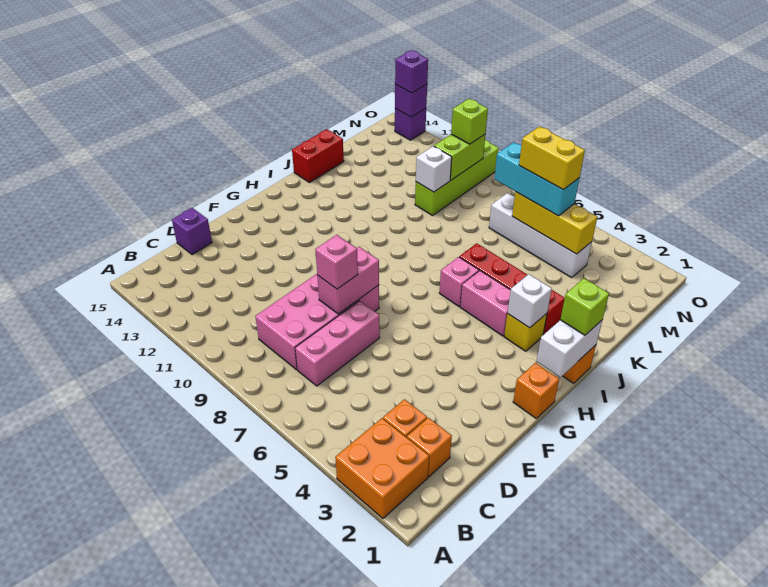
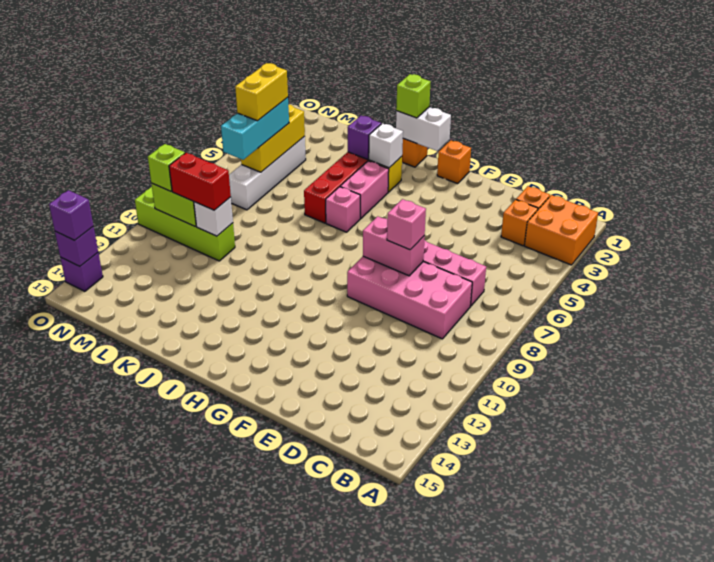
purple 1x1 brick [172,208,212,255] -> purple 1x1 brick moved to [348,116,381,159]
red 1x2 brick [292,129,344,183] -> red 1x2 brick moved to [169,153,231,210]

